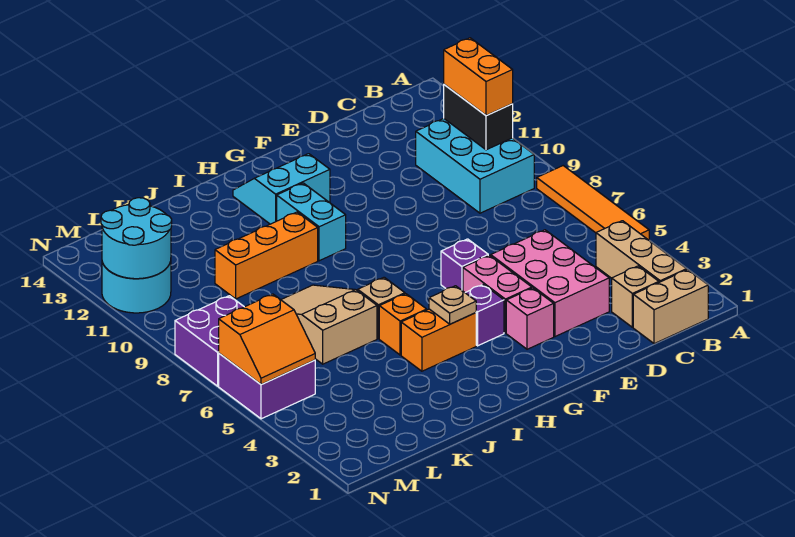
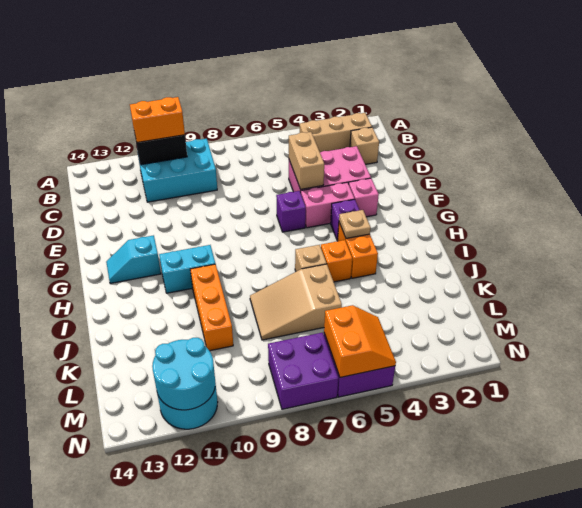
orange 1x4 tile [537,166,649,240] -> none
tan 1x2 brick [633,270,708,344] -> tan 1x2 brick moved to [289,132,324,189]
cyan 2x2 slope [233,154,330,224] -> cyan 1x2 slope [106,235,161,284]

